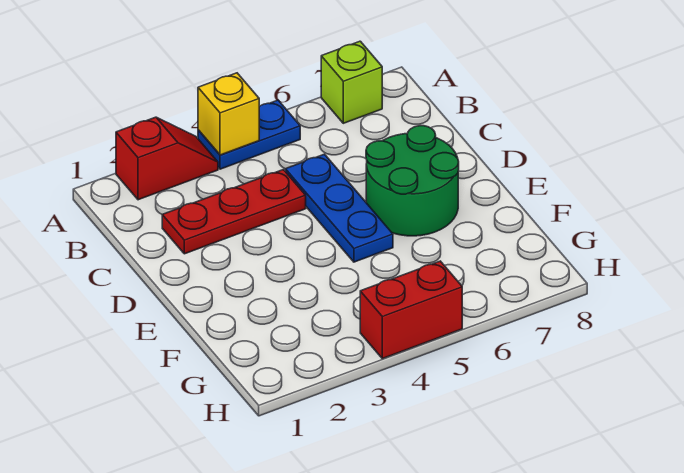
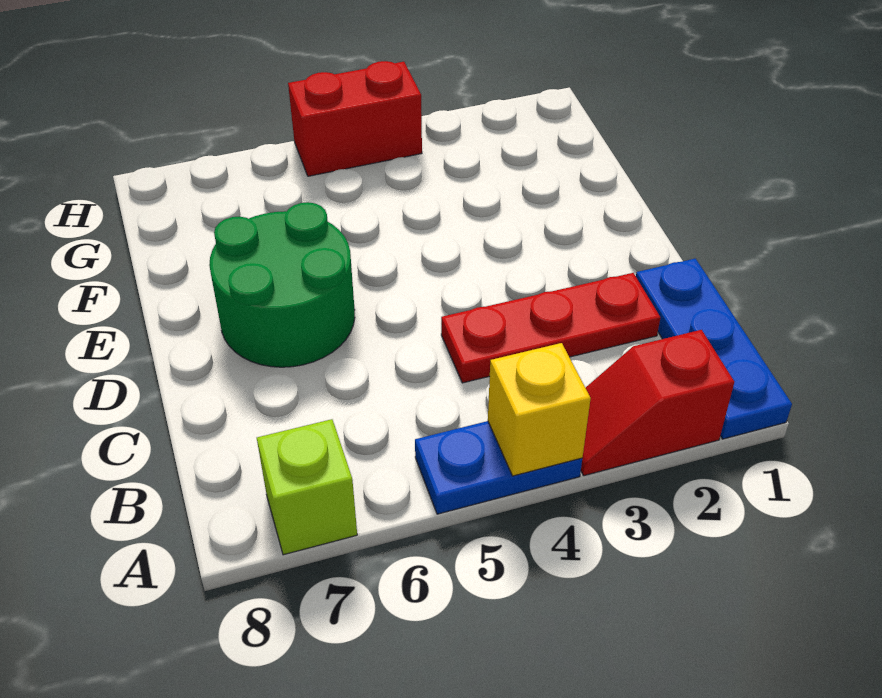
blue 1x3 plate [285,154,393,262] -> blue 1x3 plate moved to [636,259,792,439]

